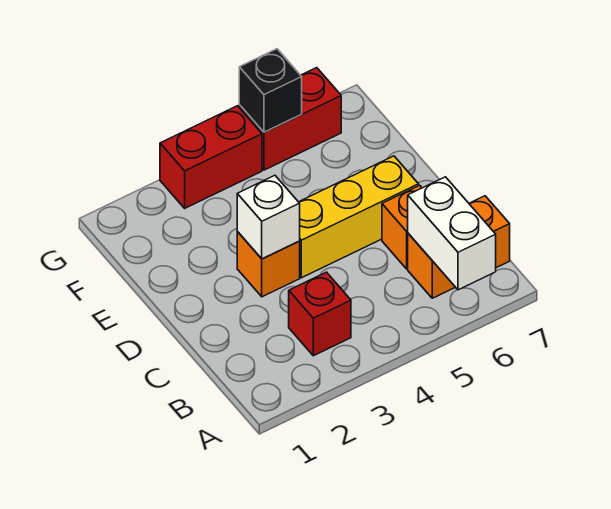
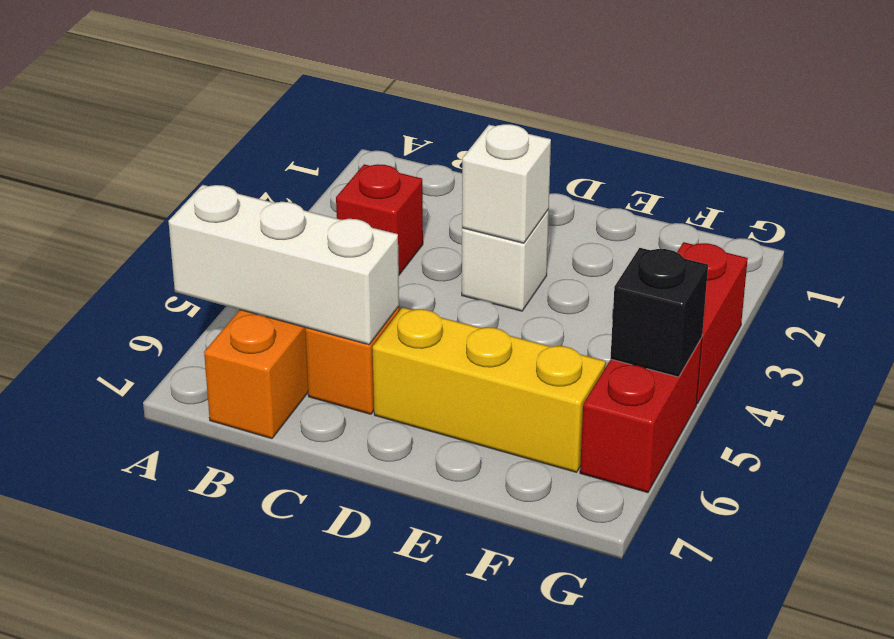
white 1x2 brick [408,177,496,290] -> white 1x3 brick [168,185,399,345]
orange 1x1 brick [237,232,300,297] -> white 1x1 brick [462,210,549,311]
yellow 1x3 brick [299,156,419,278] -> yellow 1x3 brick turned to [373,307,606,472]

